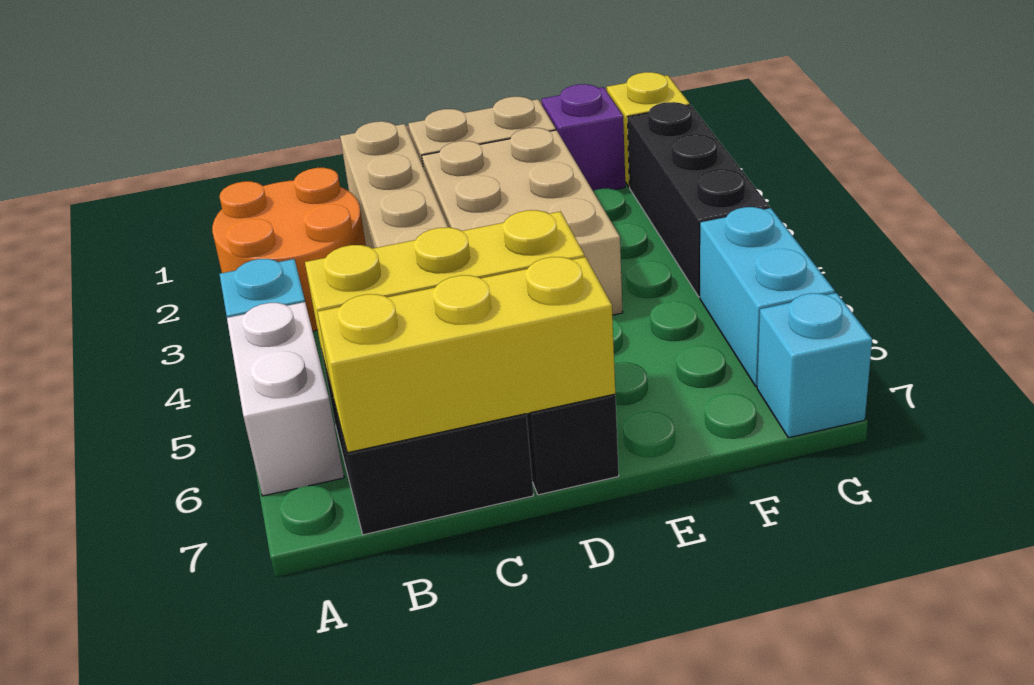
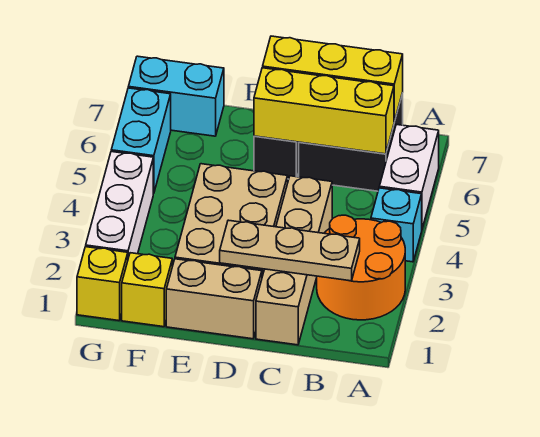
none -> tan 1x3 plate [220,220,360,281]
purple 1x1 brick [542,84,625,191] -> yellow 1x1 brick [122,253,172,327]
black 1x3 brick [628,102,770,297] -> white 1x3 brick [86,152,153,258]
cyan 1x1 brick [757,293,872,438] -> cyan 1x2 brick [128,56,224,136]

